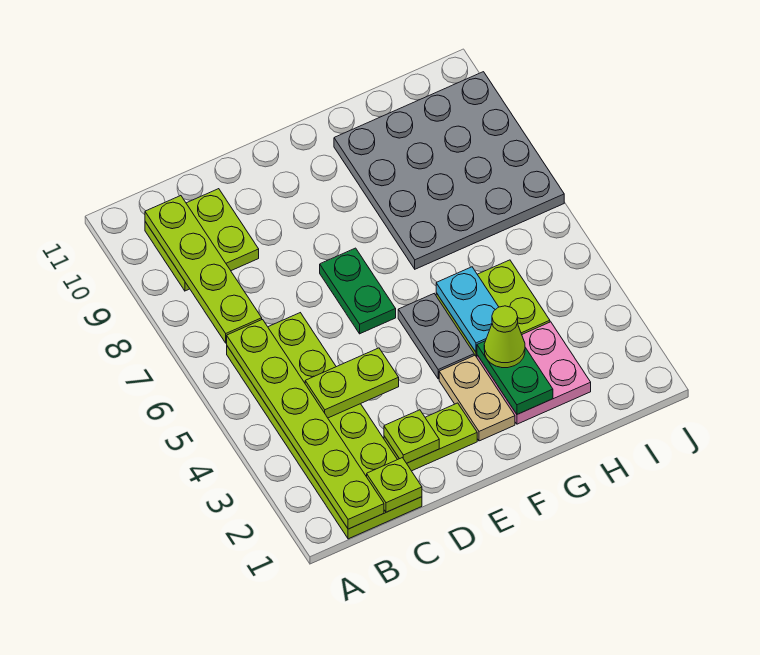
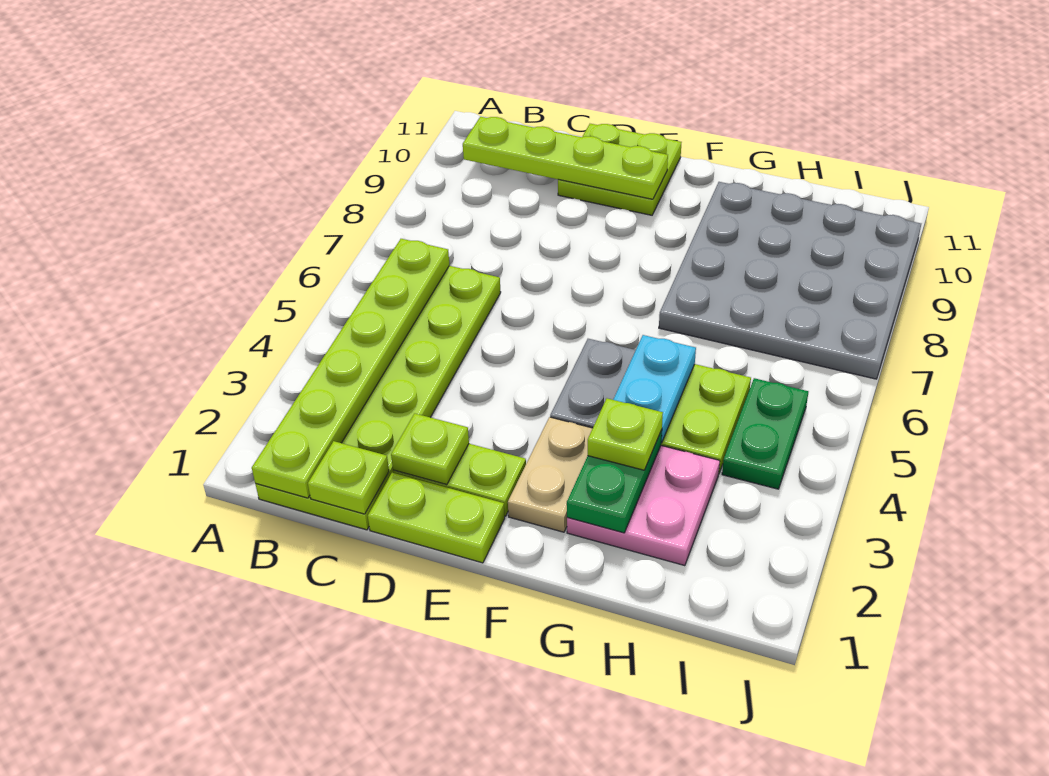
lime 1x4 plate [145,196,262,343] -> lime 1x4 plate turned to [463,117,668,199]
lime 2x2 plate [145,189,259,291] -> lime 2x2 plate moved to [558,124,681,215]
lime 1x2 plate [305,348,399,418] -> lime 1x2 plate moved to [368,473,505,563]
green 1x2 plate [320,248,396,334] -> green 1x2 plate moved to [722,378,808,489]
lime 1x1 cone [484,306,525,368] -> lime 1x1 plate [588,398,663,470]

